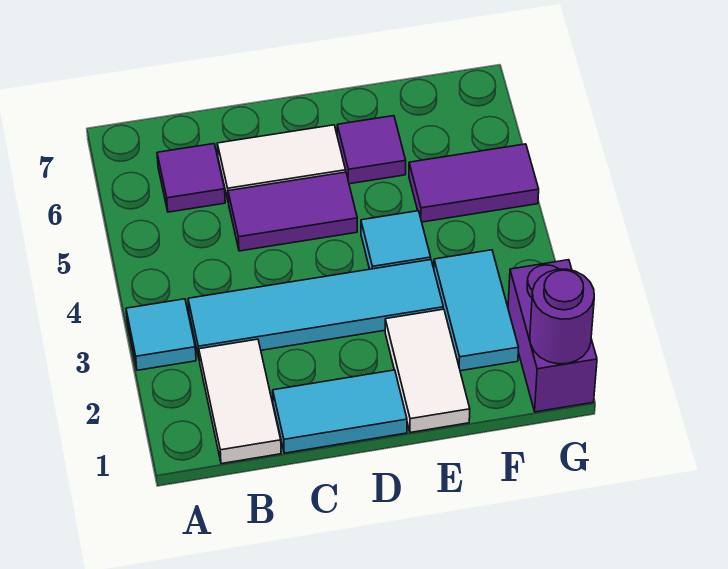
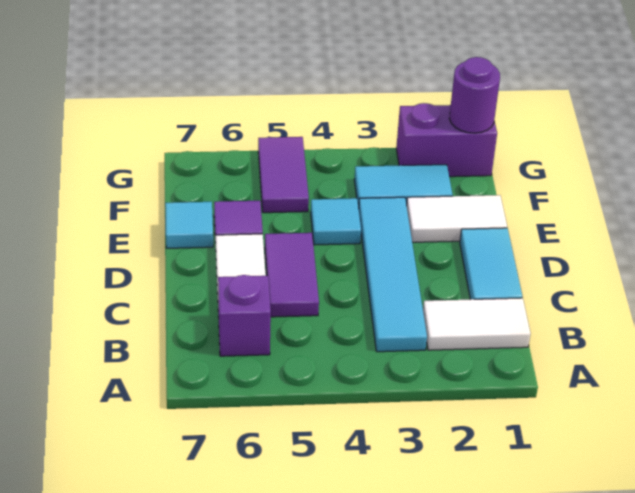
cyan 1x1 tile [126,299,196,370] -> cyan 1x1 tile moved to [165,202,213,248]
purple 1x1 tile [157,144,225,212] -> purple 1x1 brick [218,275,271,356]

